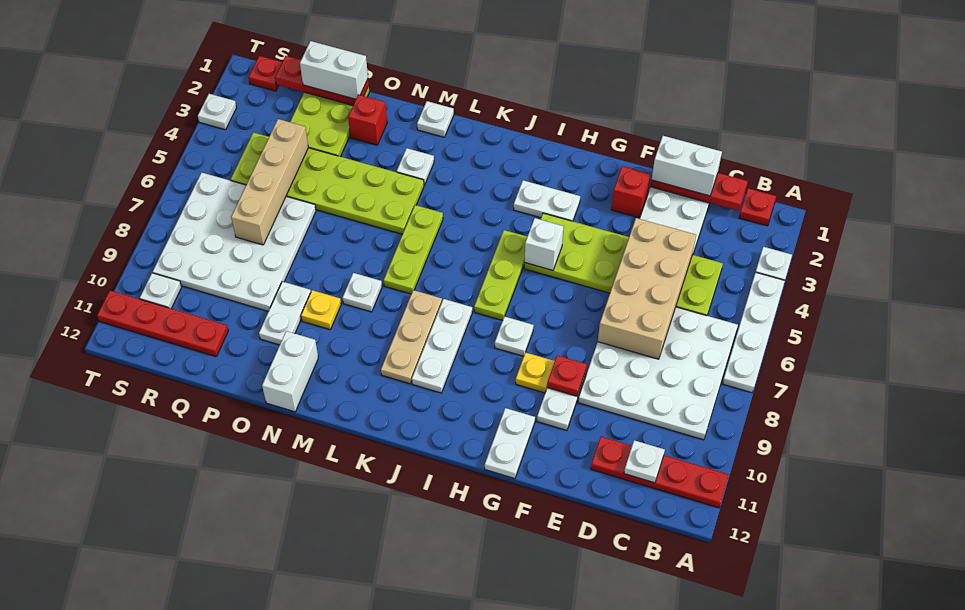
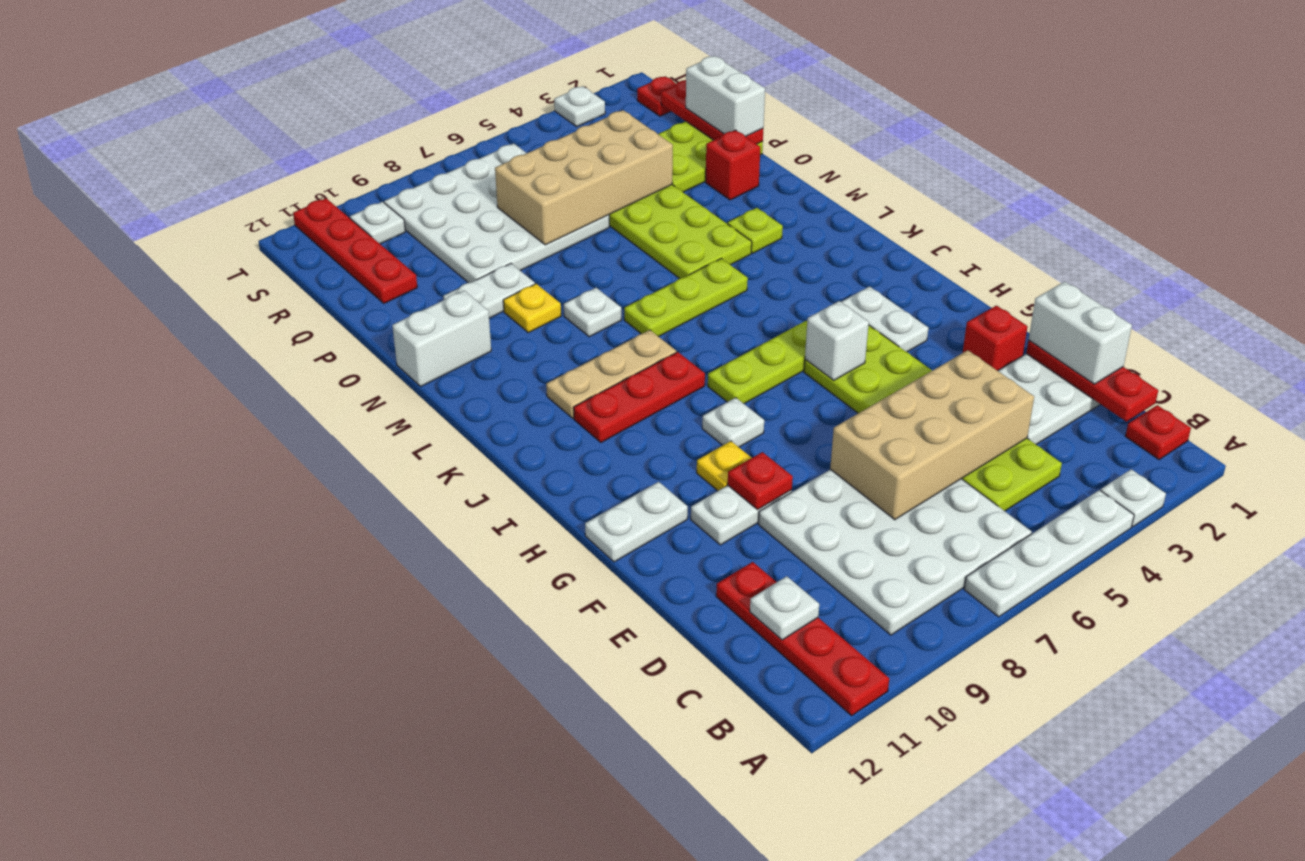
white 1x3 plate [412,299,472,393] -> red 1x3 plate [574,352,705,442]
white 1x1 plate [417,101,454,137] -> none
white 1x1 plate [397,148,434,185] -> lime 1x1 plate [727,208,783,253]
tan 1x4 brick [231,119,308,245] -> tan 2x4 brick [495,110,673,245]

